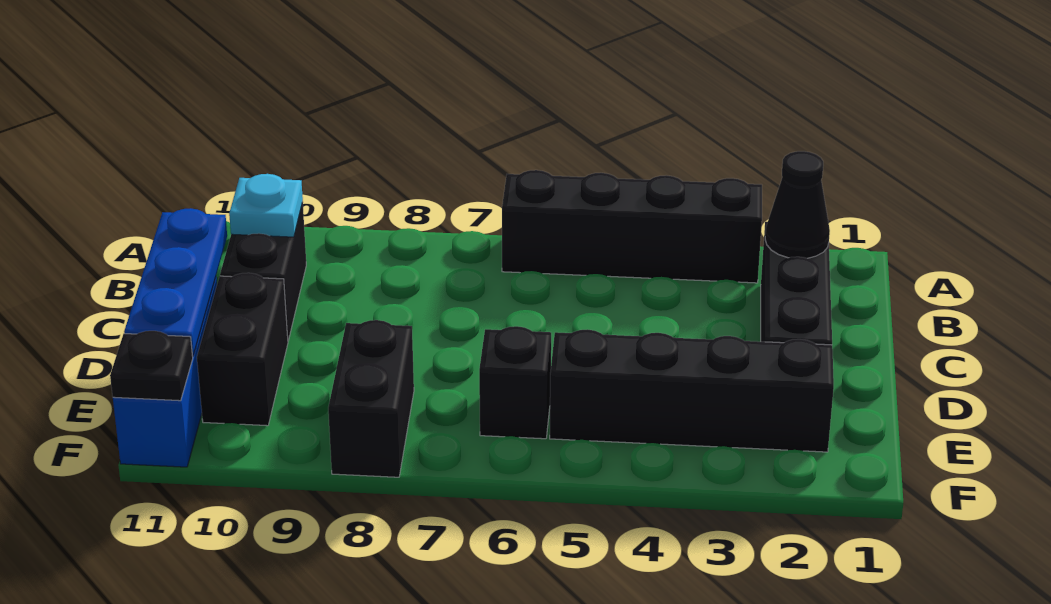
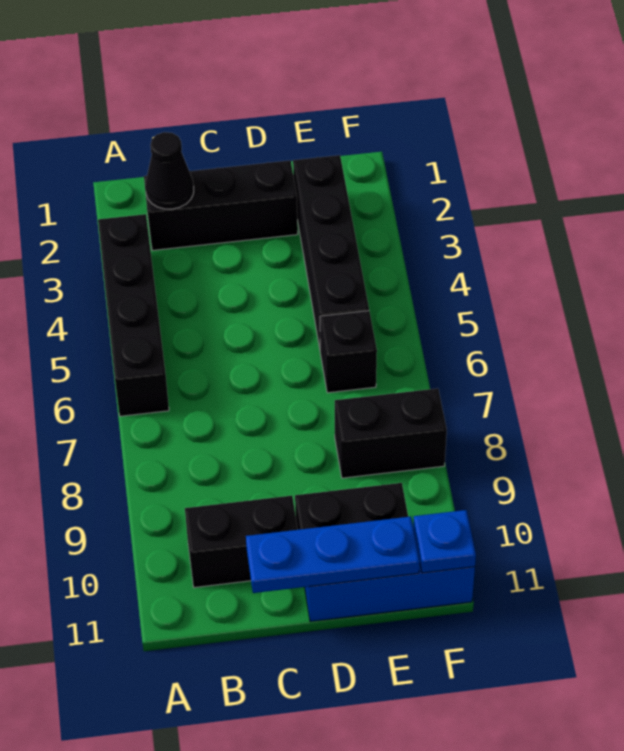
cyan 1x1 plate [229,174,303,237] -> none
black 1x1 plate [110,331,193,401] -> blue 1x1 plate [413,510,476,573]

